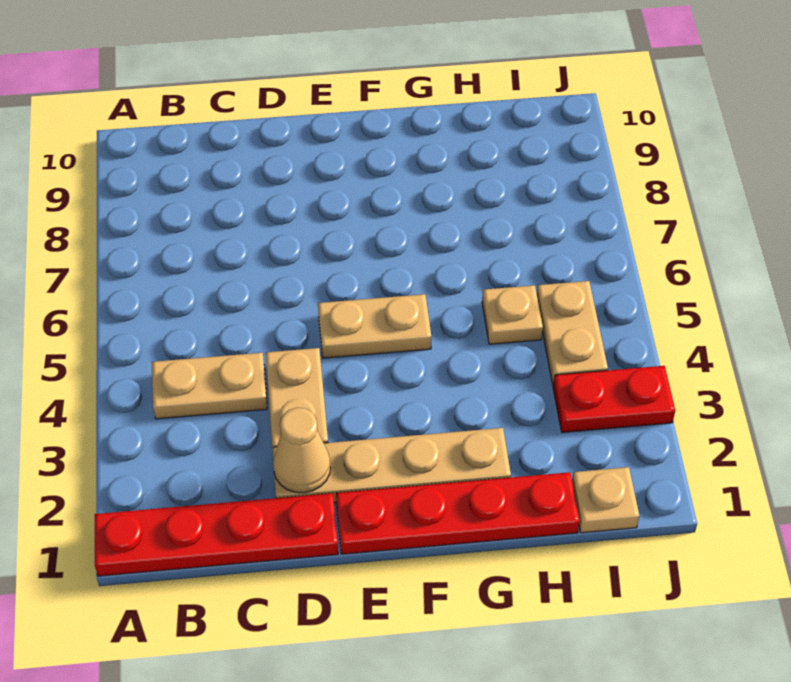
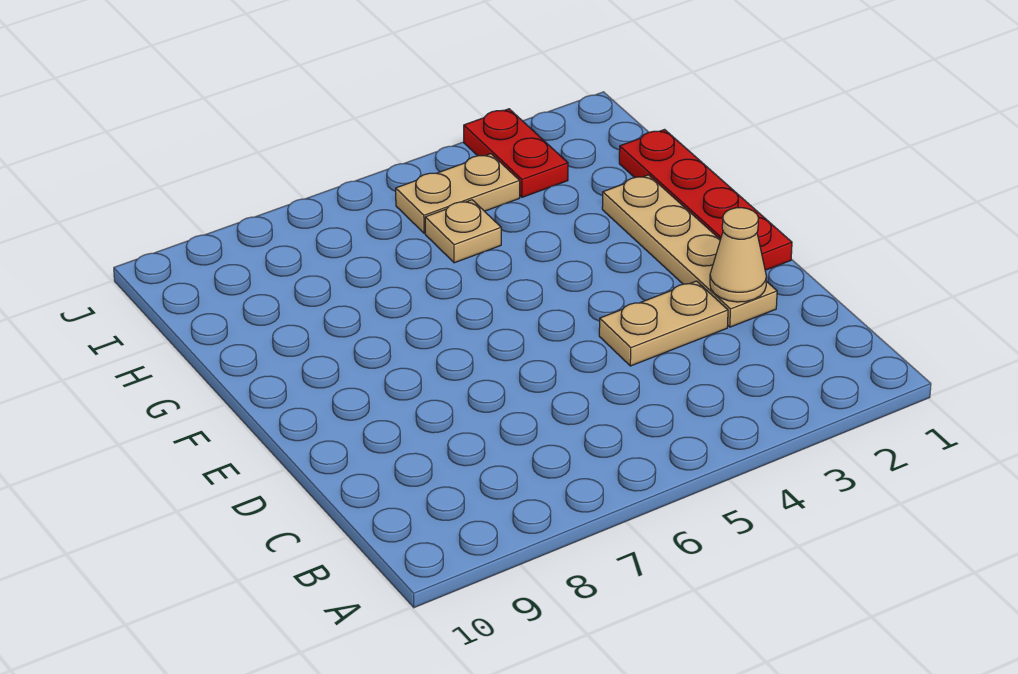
red 1x4 plate [95,493,338,576] -> none
tan 1x2 plate [152,353,267,419] -> none
tan 1x2 plate [318,294,431,358] -> none
tan 1x1 plate [572,467,639,533] -> none

